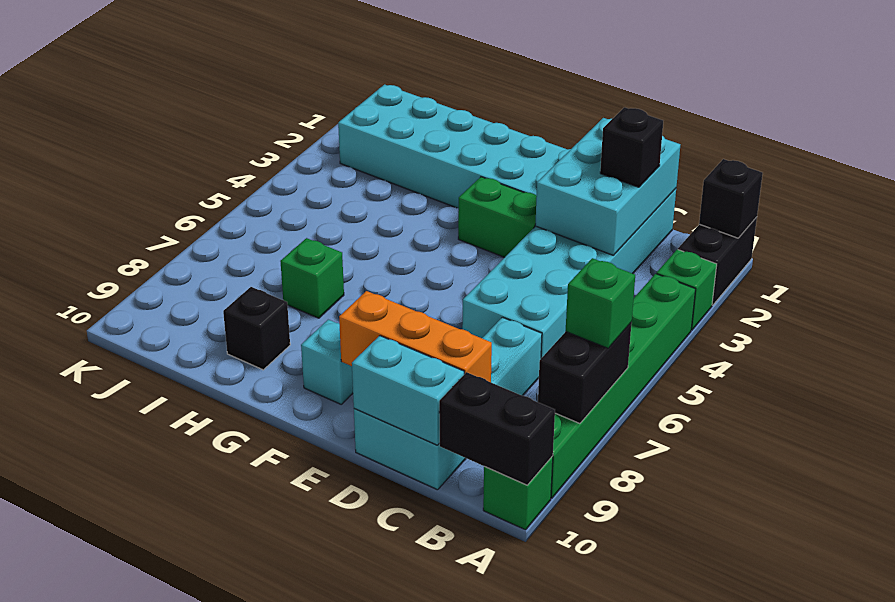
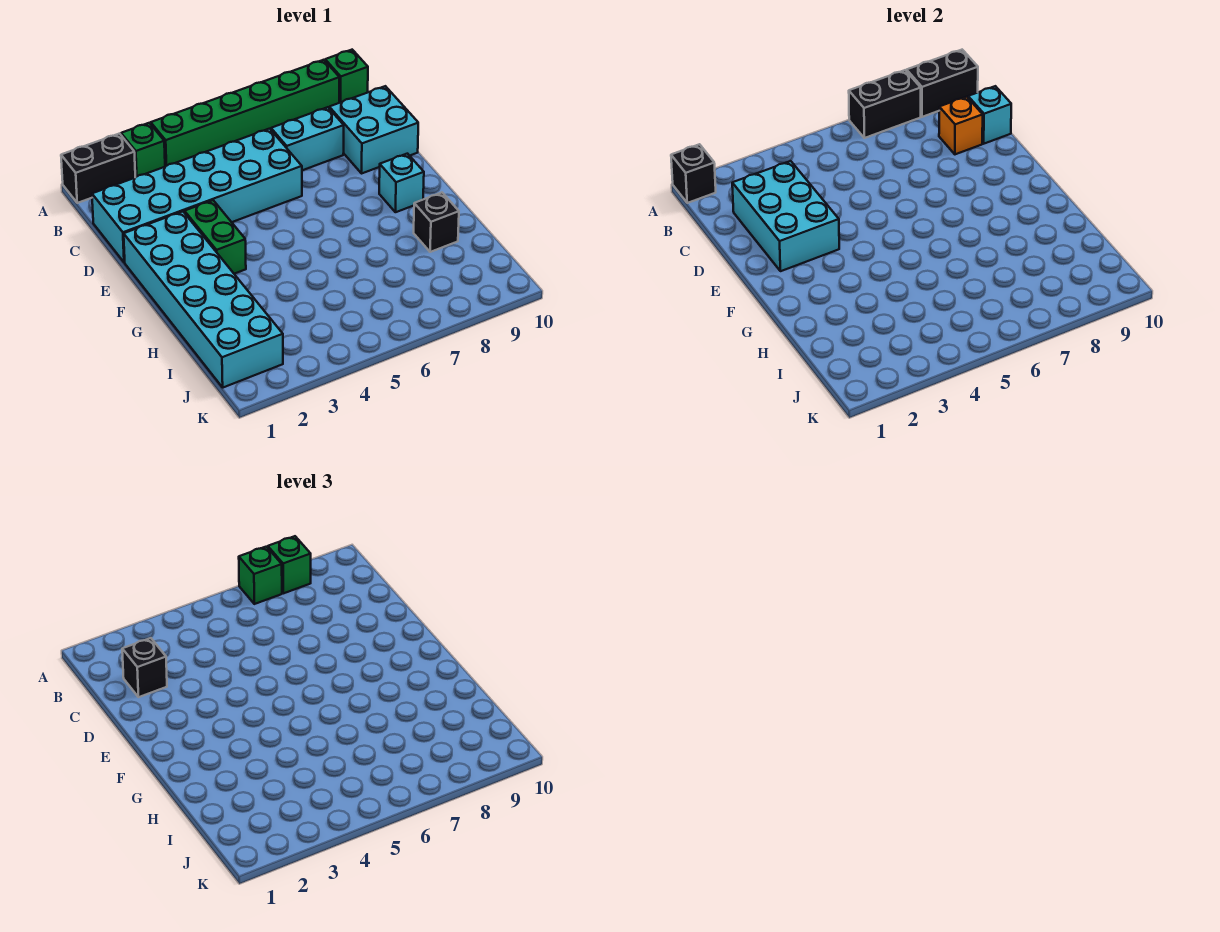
black 1x2 brick [439,372,555,485] -> black 1x2 brick turned to [907,50,978,117]
cyan 2x3 brick [535,118,680,255] -> cyan 2x3 brick turned to [732,161,839,271]
orange 1x3 brick [339,291,492,382] -> orange 1x1 brick [939,97,983,154]
cyan 1x2 brick [352,336,464,445] -> cyan 1x1 brick [968,86,1011,144]
green 1x1 brick [280,238,344,318] -> green 1x1 brick moved to [268,536,311,593]

